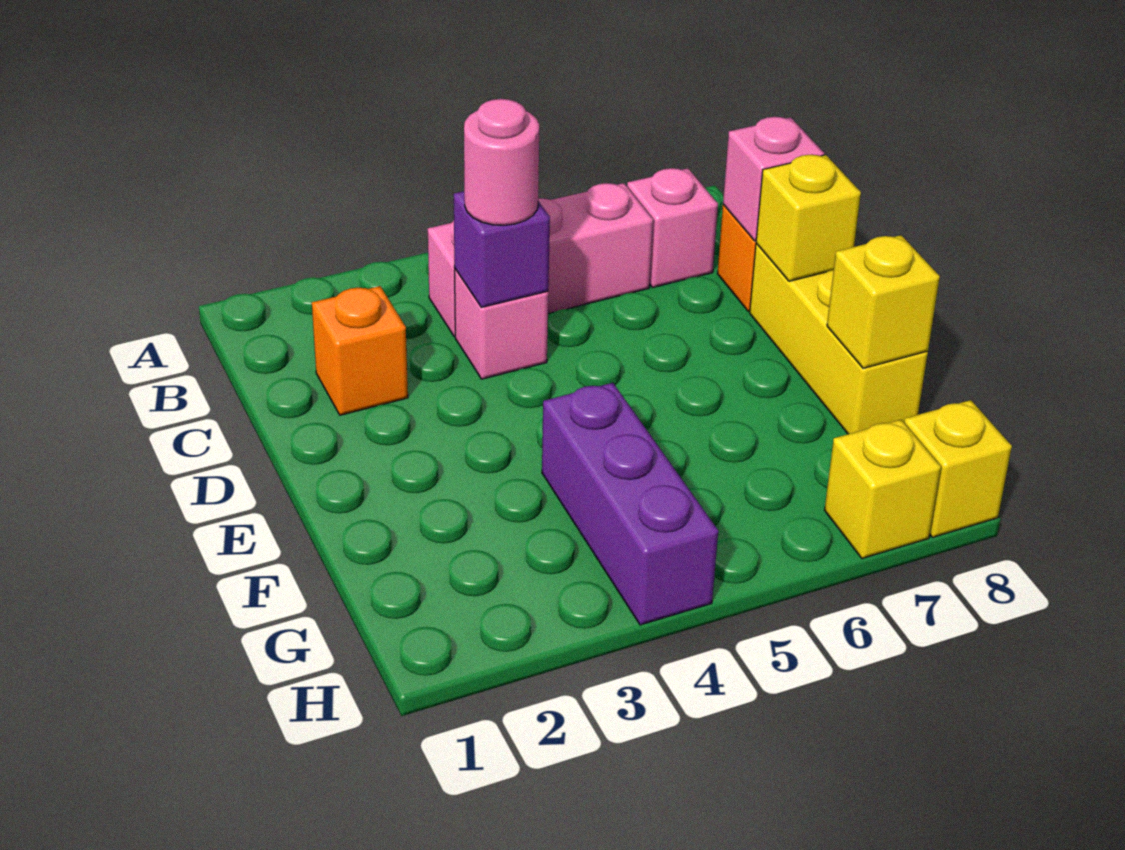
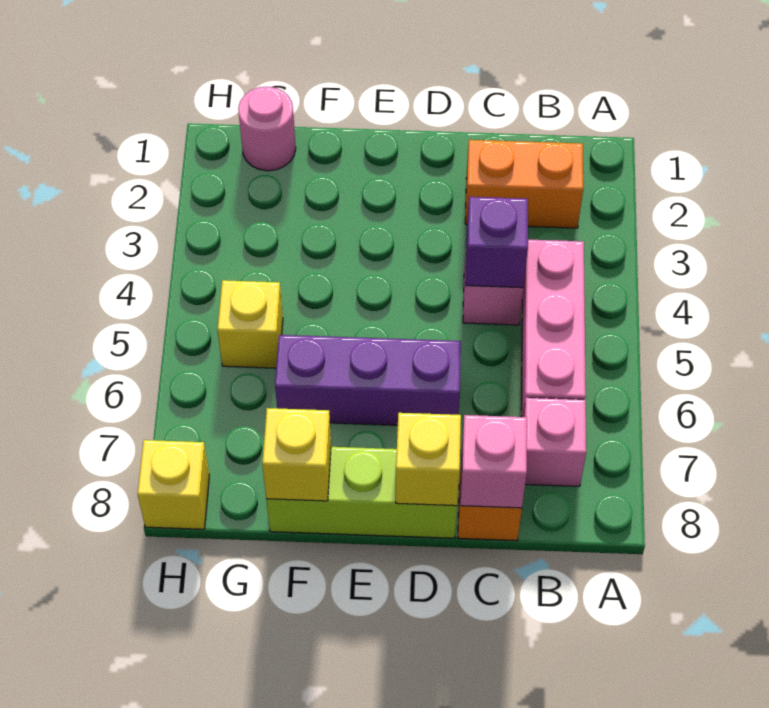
orange 1x1 brick [312,286,408,415] -> orange 1x2 brick [465,140,583,228]
pink 1x1 round brick [464,99,539,225] -> pink 1x1 round brick moved to [238,87,296,171]
yellow 1x3 brick [750,244,928,434] -> lime 1x3 brick [266,447,457,538]
purple 1x3 brick [542,383,718,625] -> purple 1x3 brick moved to [275,335,461,425]
yellow 1x1 brick [824,420,941,559] -> yellow 1x1 brick moved to [217,280,283,368]

